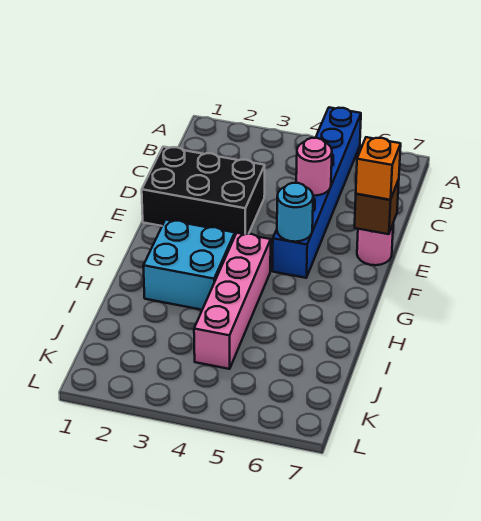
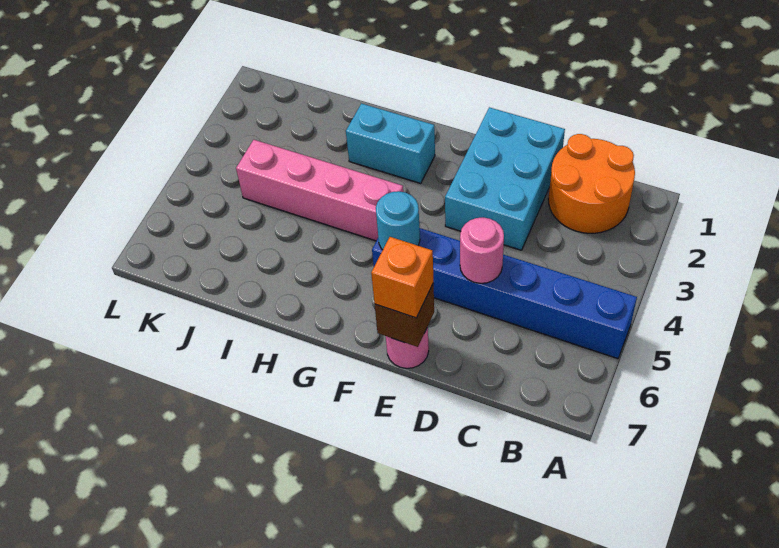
none -> orange 2x2 round brick [548,134,635,233]
black 2x3 brick [142,147,265,235] -> cyan 2x3 brick [445,107,565,250]
cyan 2x2 brick [143,220,235,310] -> cyan 1x2 brick [346,104,435,183]

